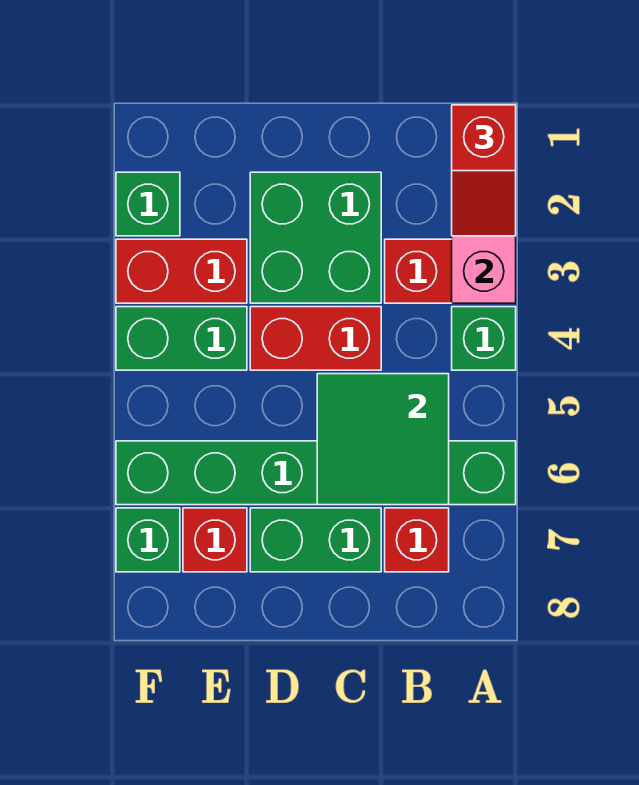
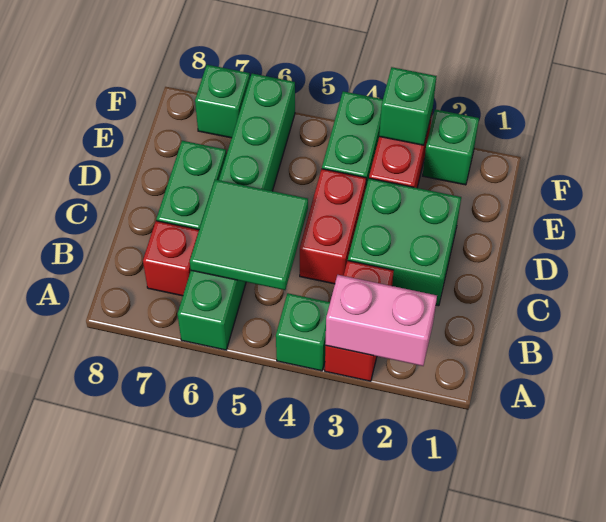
red 1x2 slope [452,105,516,236] -> none
red 1x1 brick [183,508,247,572] -> none
none -> green 1x1 brick [379,67,437,145]

